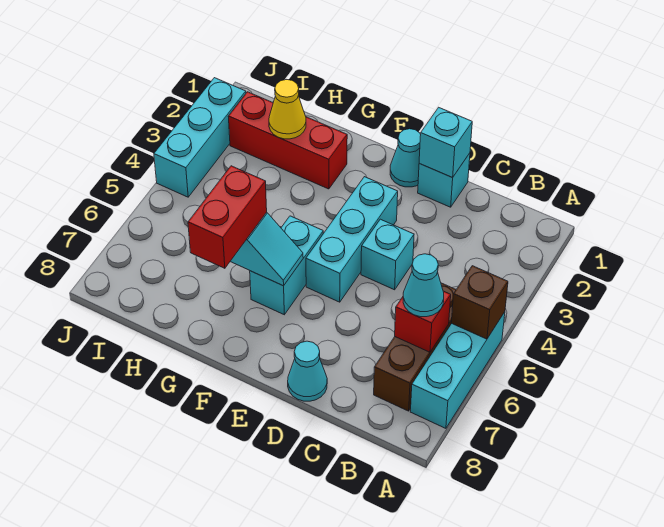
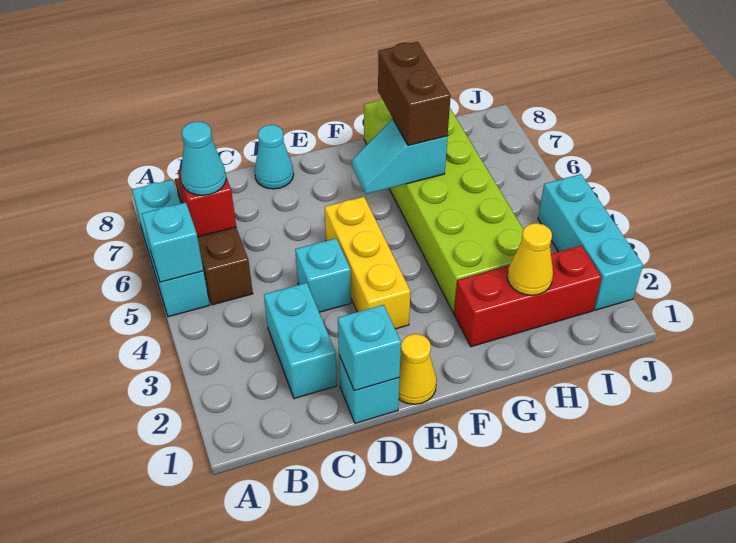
brown 1x1 brick [451,266,508,339] -> cyan 1x1 brick [142,203,203,282]
cyan 1x1 cone [390,129,421,187] -> yellow 1x1 cone [399,334,437,404]
cyan 1x3 brick [306,177,398,302] -> yellow 1x3 brick [325,197,411,329]
cyan 1x2 brick [250,216,323,315] -> cyan 1x2 brick moved to [264,283,337,398]
none -> lime 2x6 brick [364,99,524,312]
red 1x2 brick [188,166,267,268] -> brown 1x2 brick [378,42,451,145]

